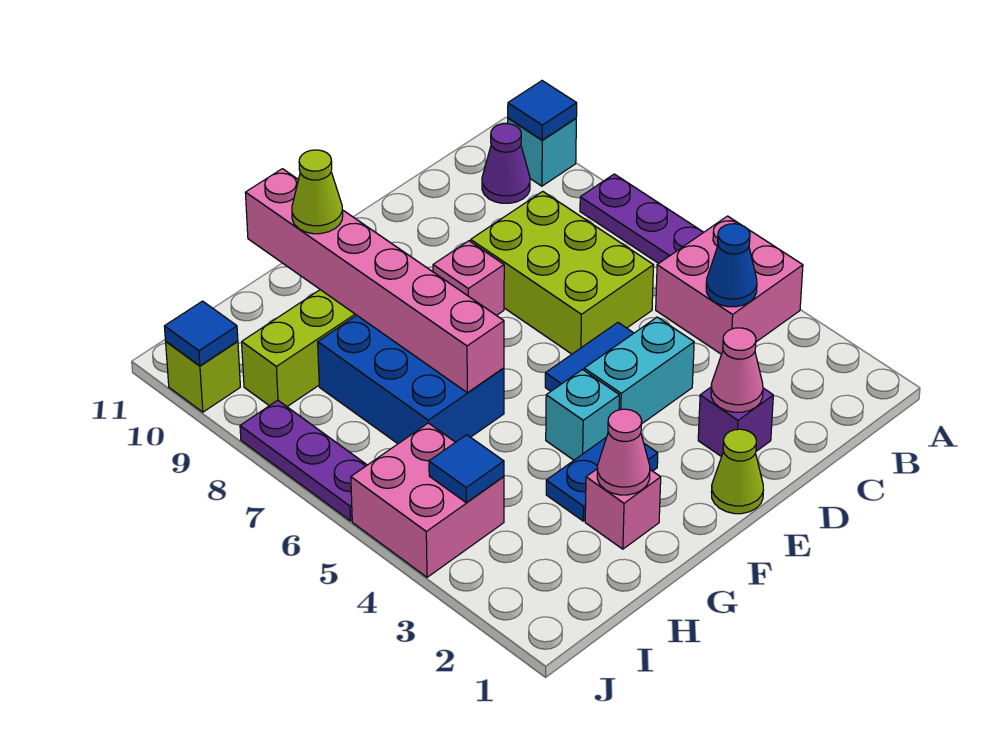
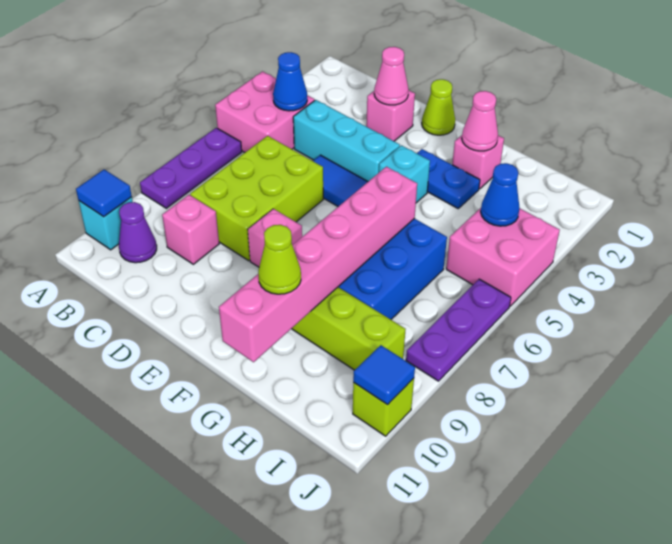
none -> pink 1x1 brick [162,195,219,264]
purple 1x1 brick [698,387,773,457] -> pink 1x1 brick [366,91,415,141]
cyan 1x2 brick [584,317,694,423] -> cyan 1x3 brick [293,100,400,181]
blue 1x1 tile [429,435,504,502] -> blue 1x1 cone [481,163,520,226]

